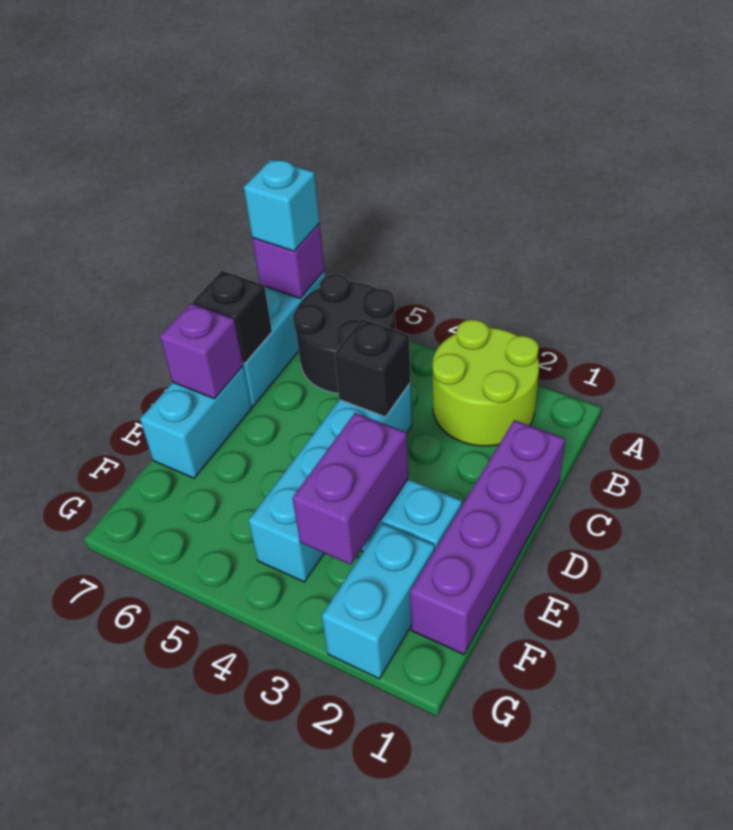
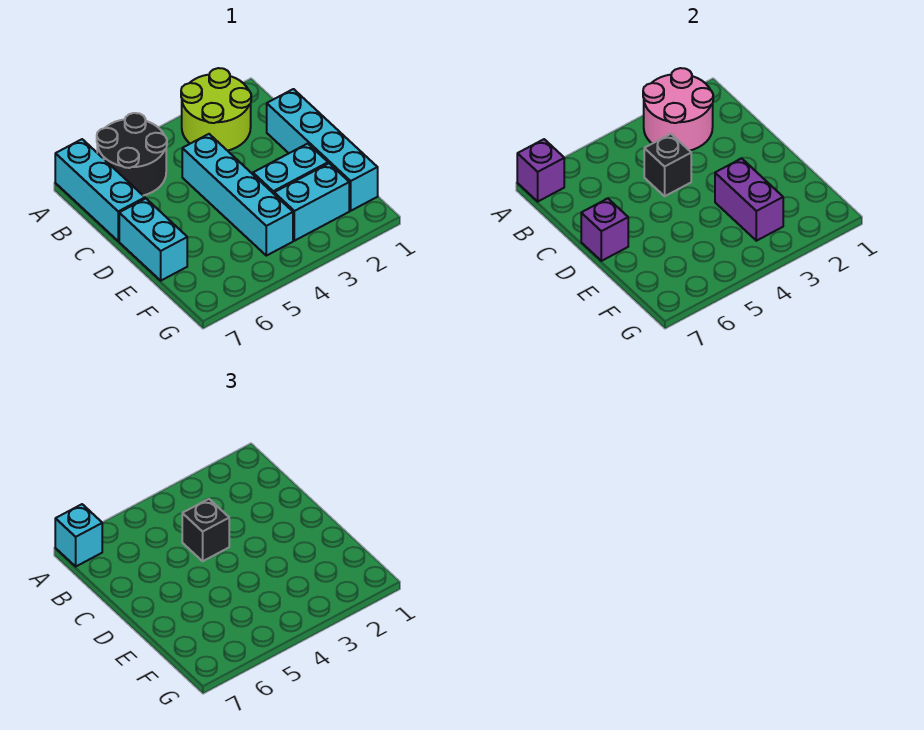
none -> pink 2x2 round brick [643,68,713,151]
purple 1x4 brick [410,420,565,654] -> cyan 1x4 brick [267,89,378,211]
black 1x1 brick [193,271,272,363] -> black 1x1 brick moved to [182,499,229,561]
cyan 1x2 brick [322,523,435,679] -> cyan 1x2 brick turned to [274,163,349,241]

